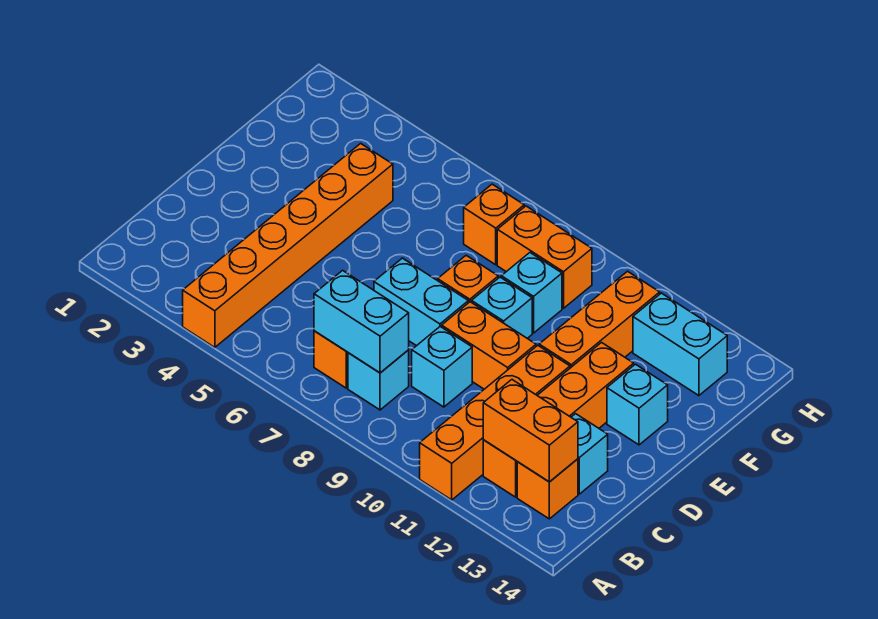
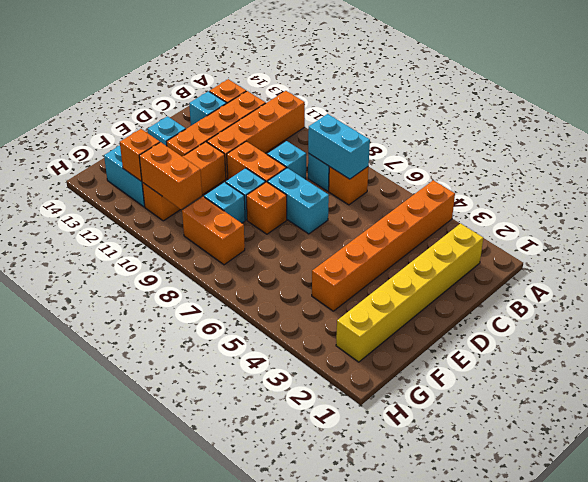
none -> yellow 1x6 brick [336,223,483,362]
orange 1x2 brick [483,380,578,482] -> orange 1x2 brick moved to [139,142,202,209]
orange 1x1 brick [464,184,524,265] -> orange 1x1 brick moved to [120,129,160,181]

